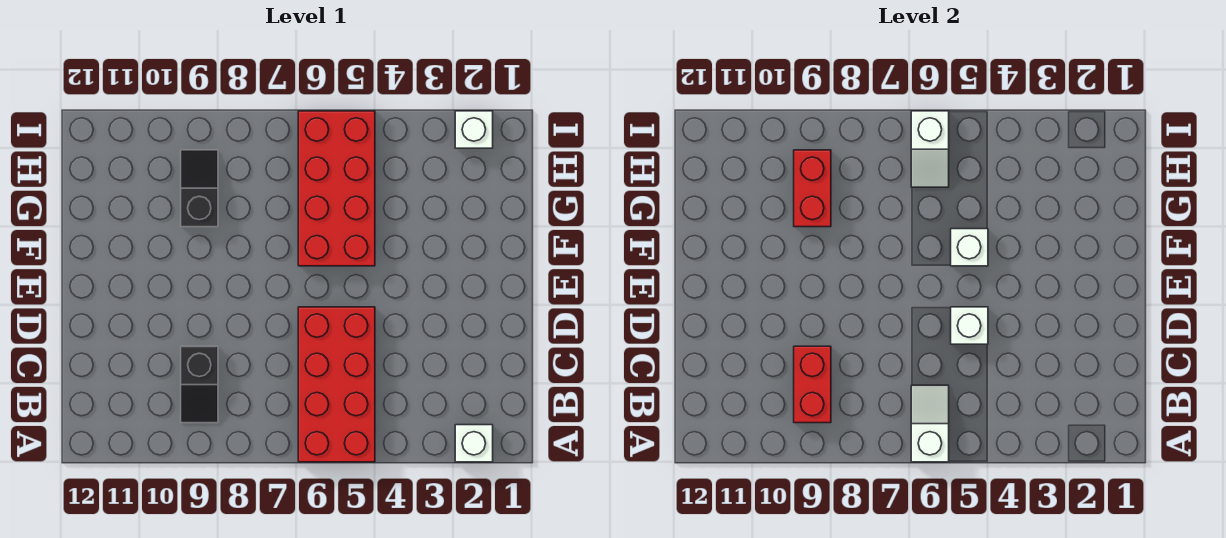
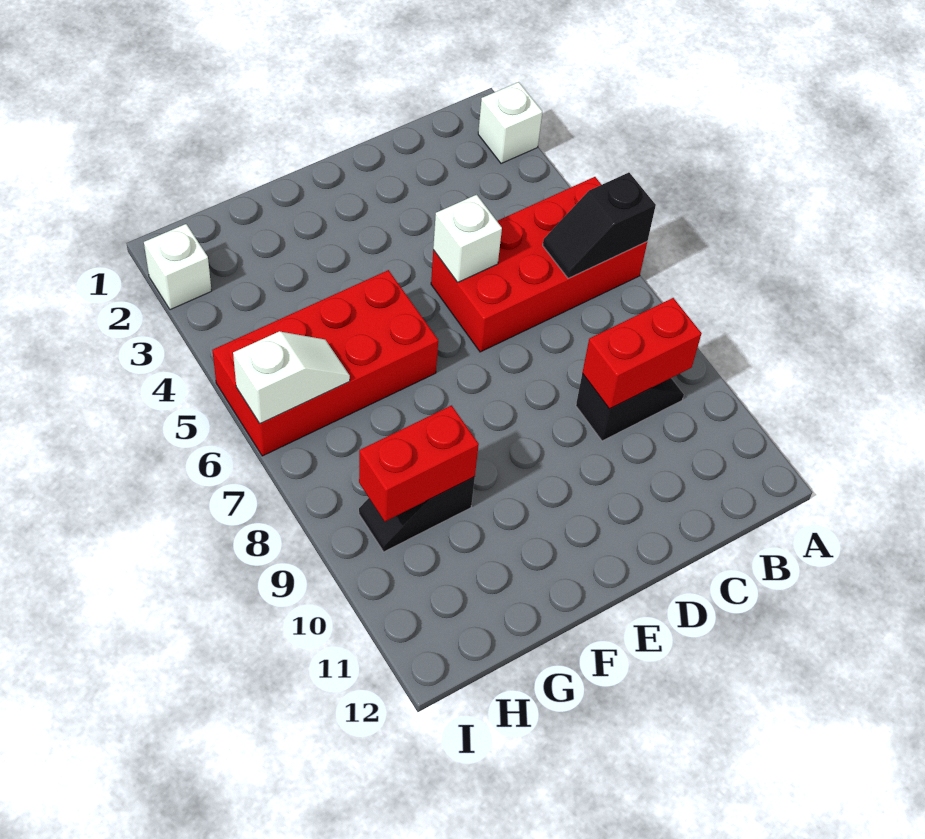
white 1x2 slope [911,385,949,462] -> black 1x2 slope [543,173,656,279]
white 1x1 brick [951,229,988,266] -> none

